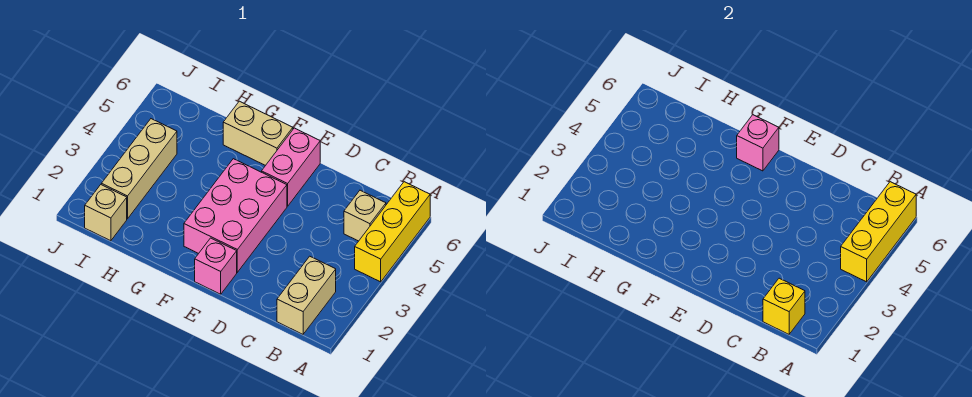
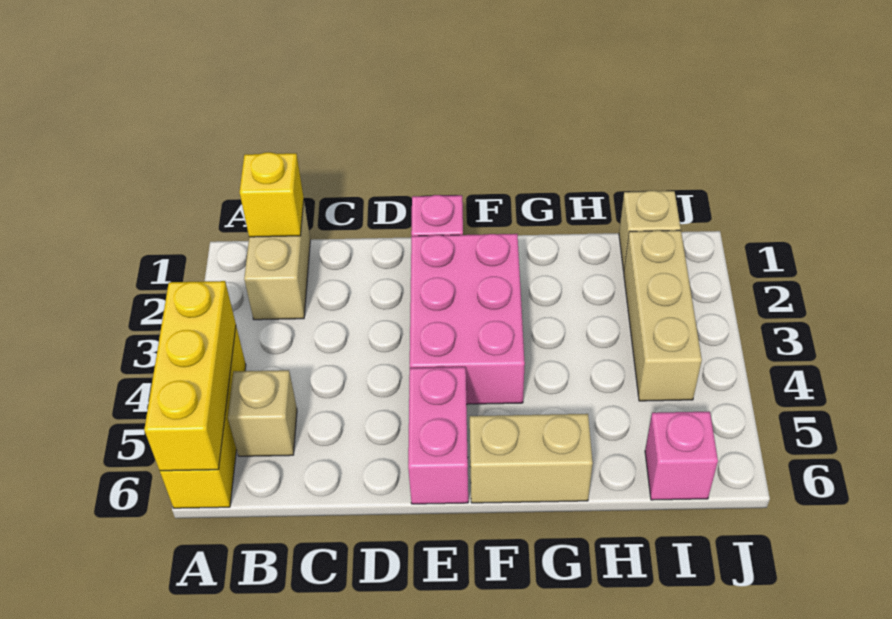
pink 1x1 brick [737,115,779,171] -> pink 1x1 brick moved to [645,412,718,500]

